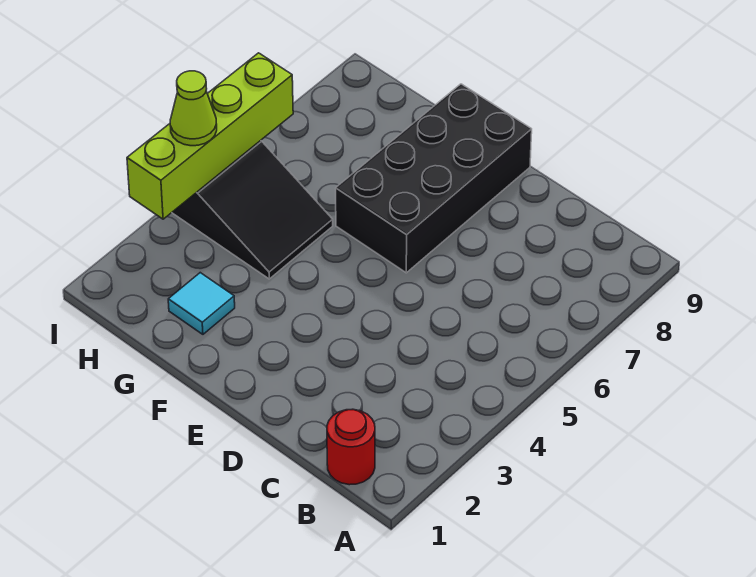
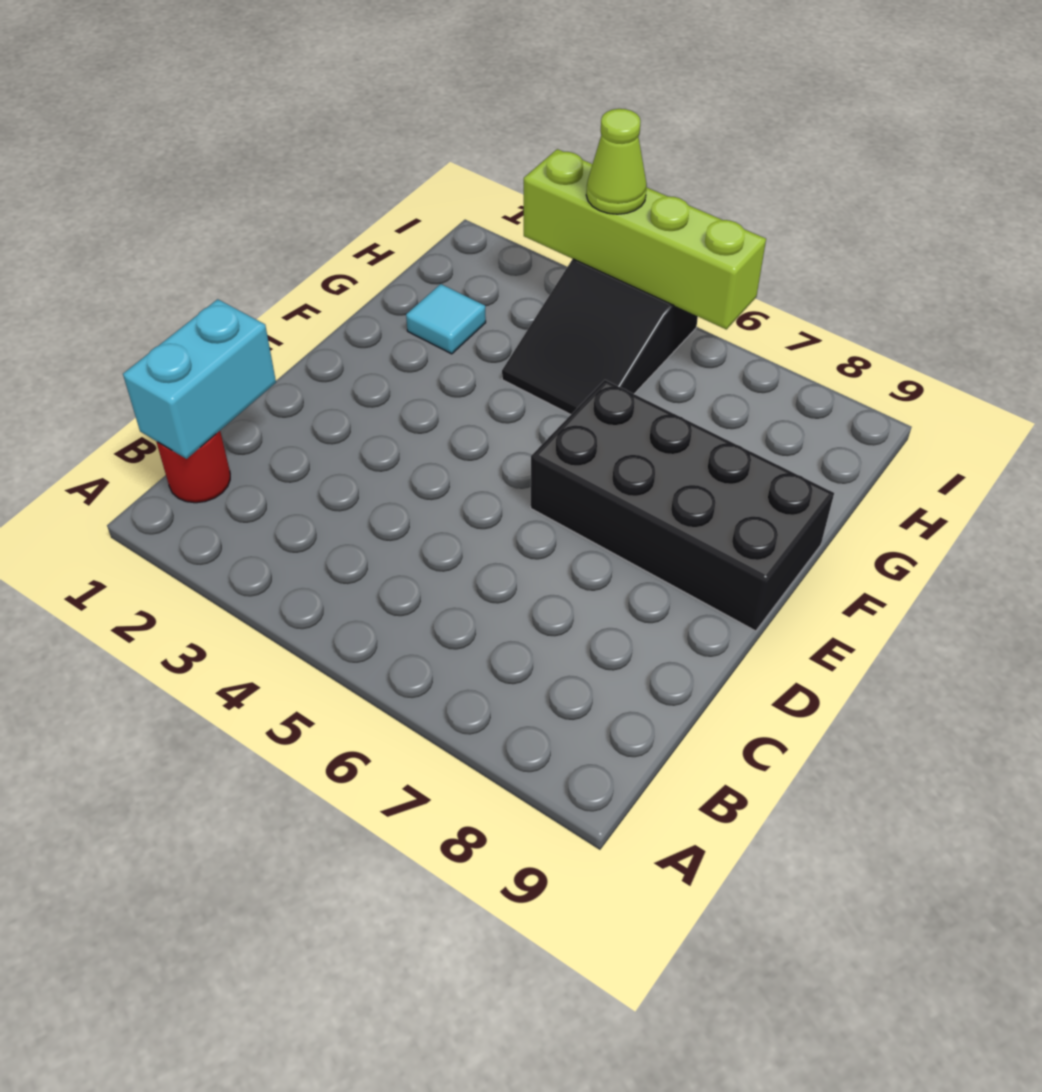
none -> cyan 1x2 brick [123,299,276,459]

